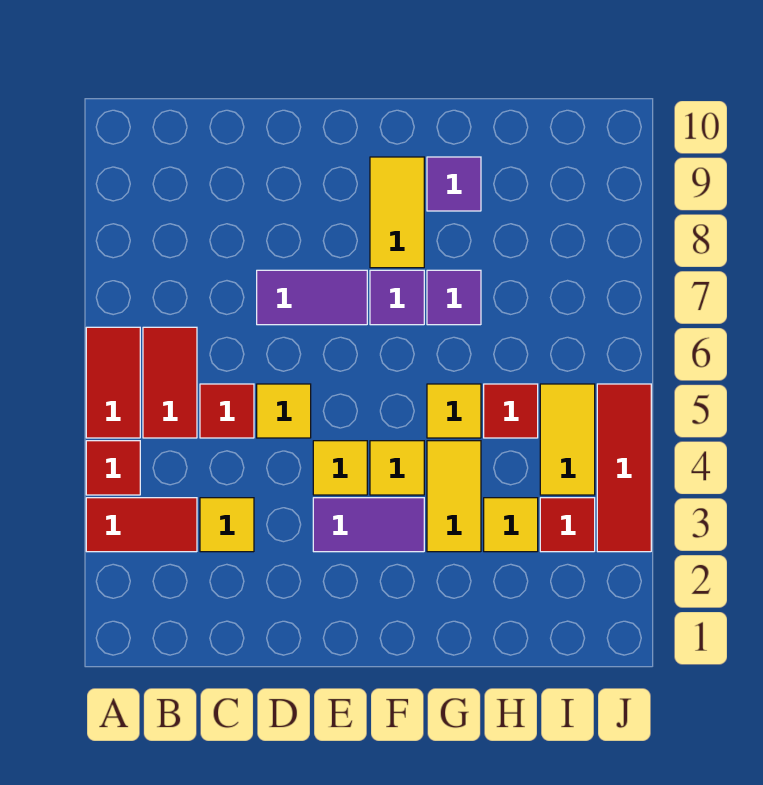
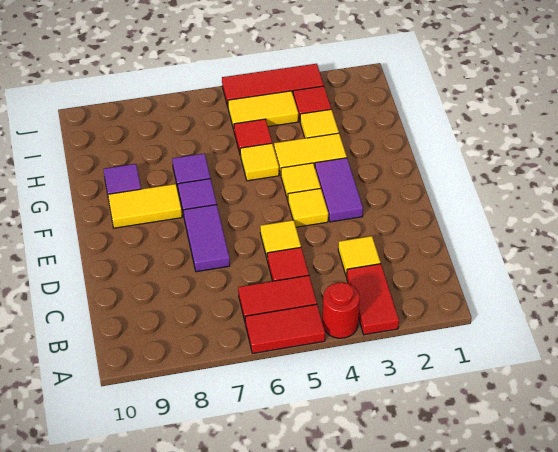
red 1x1 tile [86,441,140,495] -> red 1x1 round brick [322,282,360,338]

